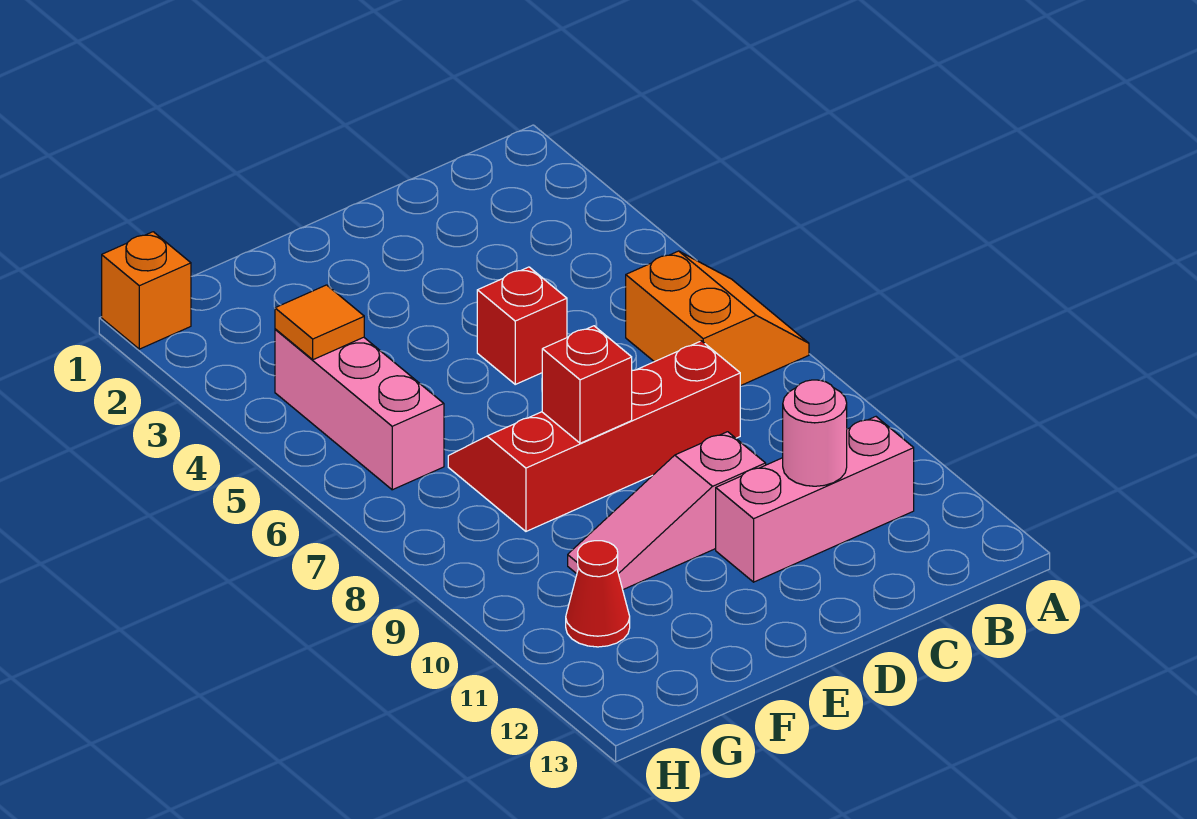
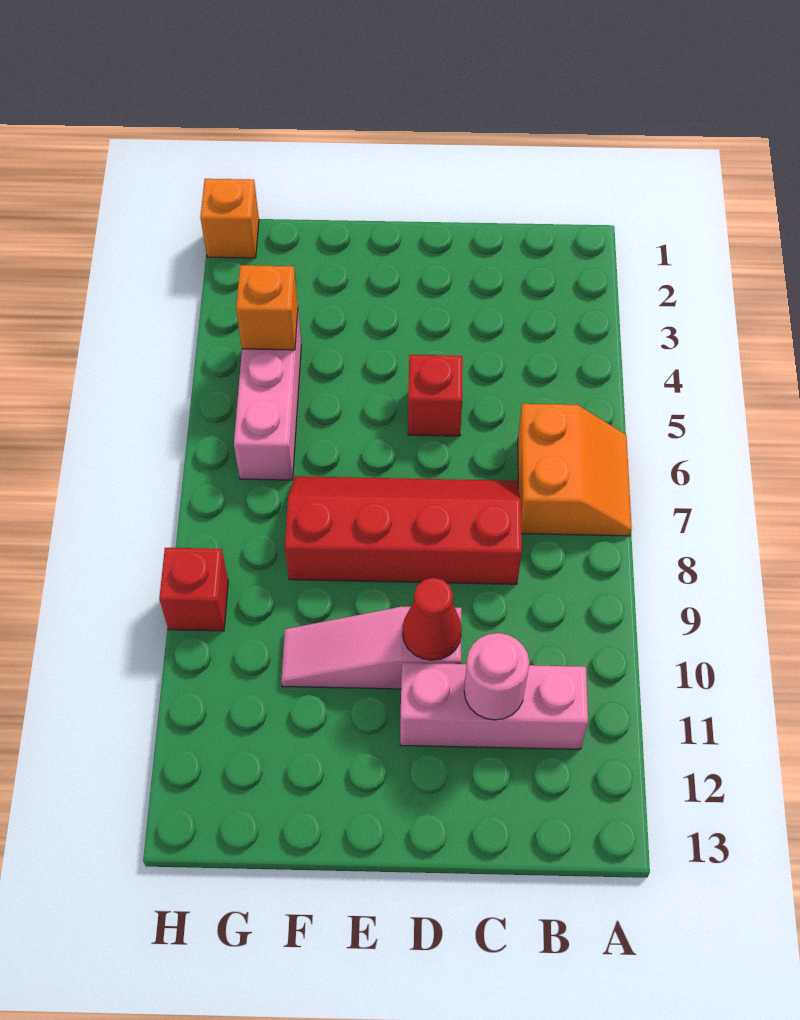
red 1x1 brick [542,326,632,443] -> red 1x1 brick moved to [159,548,228,631]
orange 1x1 tile [275,285,364,360] -> orange 1x1 brick [236,265,298,350]
red 1x1 cone [566,541,630,647] -> red 1x1 cone moved to [403,578,462,660]

